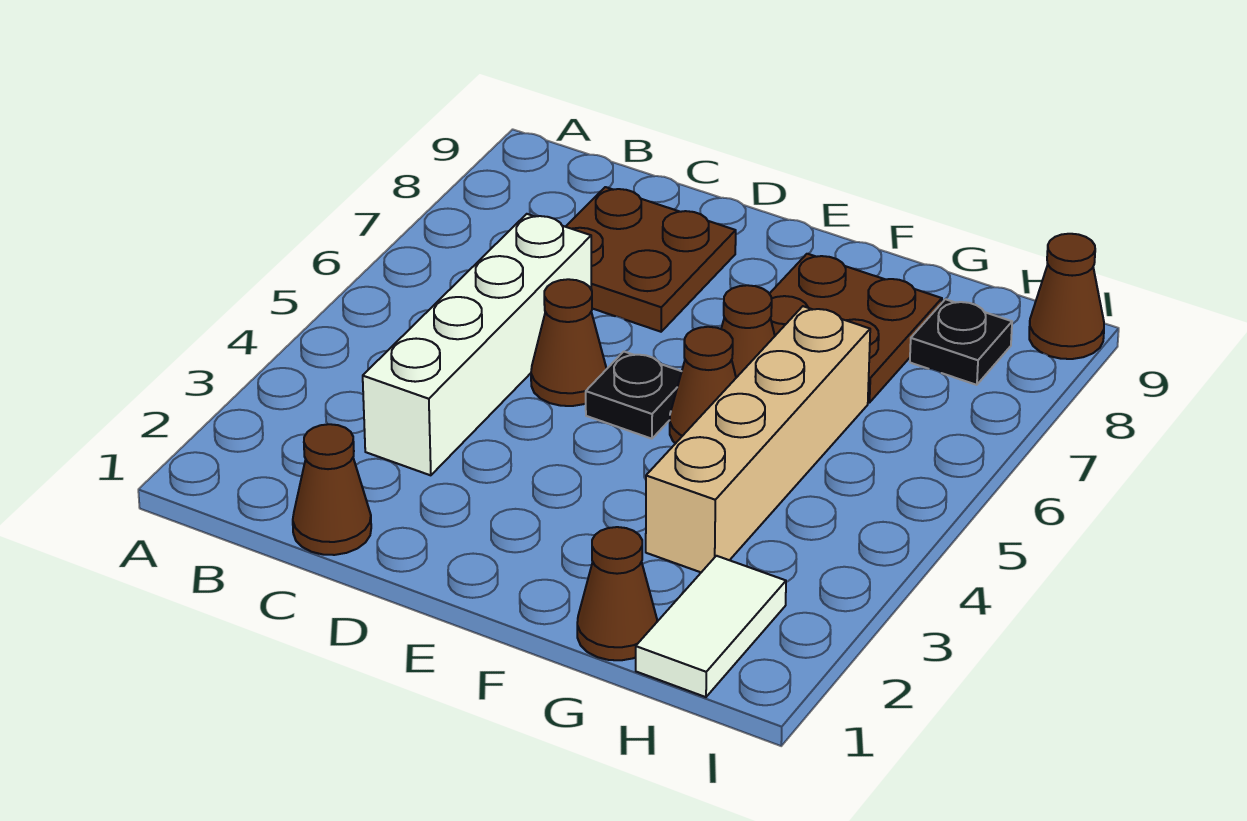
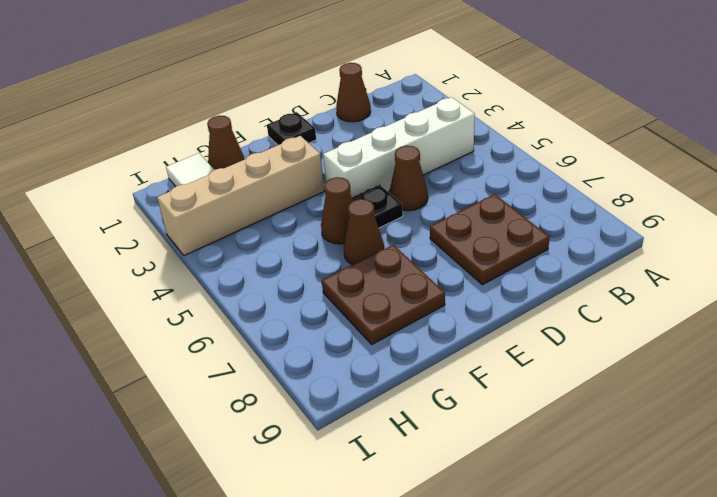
white 1x4 brick [363,214,592,475] -> white 1x4 brick turned to [323,97,475,198]
tan 1x4 brick [646,306,870,572] -> tan 1x4 brick turned to [157,136,324,256]
black 1x1 plate [910,299,1012,385] -> black 1x1 plate moved to [267,112,316,145]
brown 1x1 cone [1029,234,1104,359] -> none

